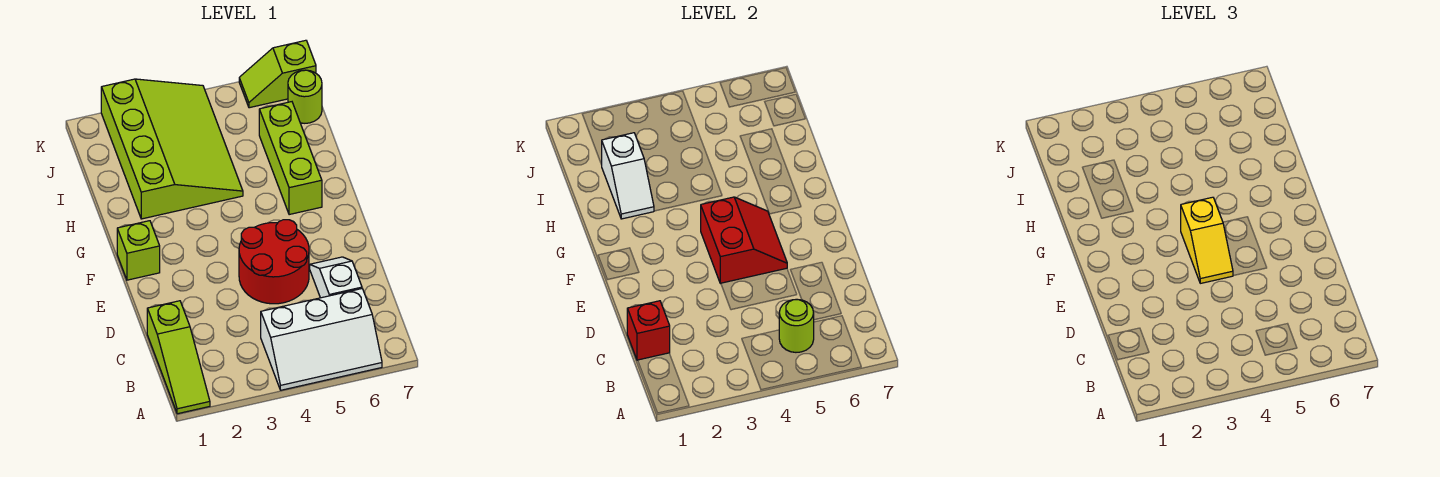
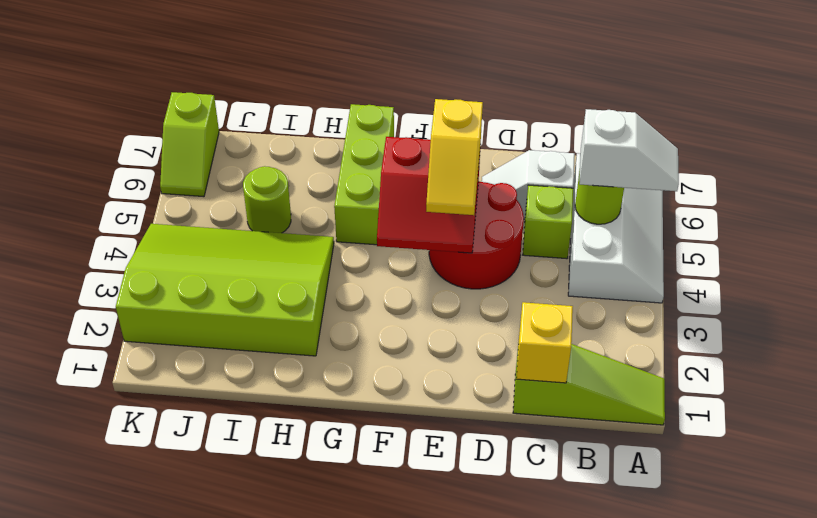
red 1x1 brick [627,301,670,360] -> yellow 1x1 brick [516,302,573,383]
red 2x2 slope [701,197,787,283] -> red 2x2 slope turned to [377,137,480,253]
yellow 1x2 slope [1181,197,1233,283] -> yellow 1x2 slope turned to [426,99,483,215]
lime 1x1 brick [117,221,160,280] -> lime 1x1 brick moved to [523,185,573,259]
lime 1x3 brick [259,102,322,215] -> lime 1x3 brick turned to [334,104,394,245]
white 1x2 slope [602,133,654,219] -> white 1x2 slope moved to [579,109,679,191]
lime 1x1 round brick [288,70,322,123] -> lime 1x1 round brick moved to [243,166,291,233]

